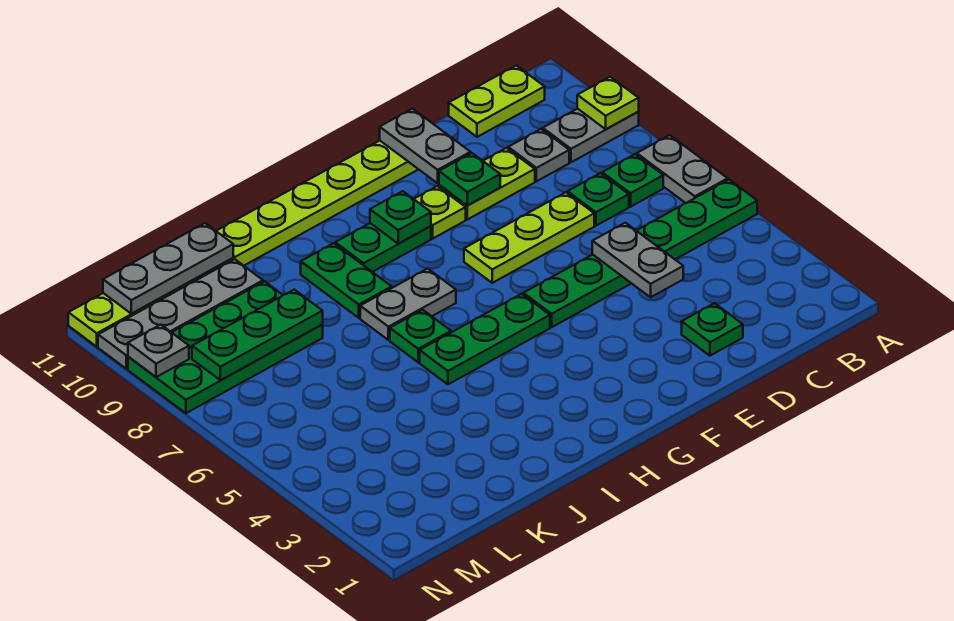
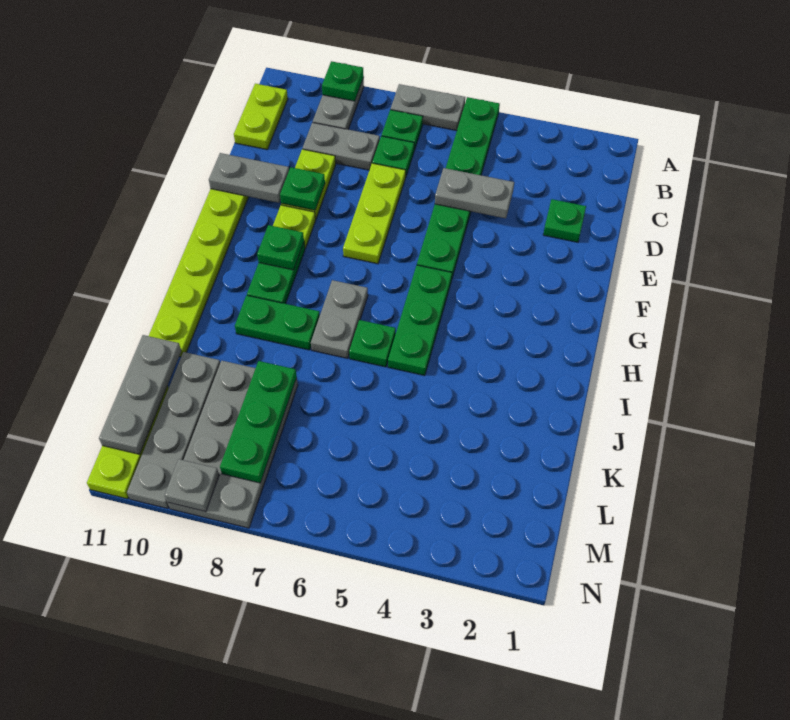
lime 1x1 plate [577,77,639,129] -> green 1x1 plate [322,61,364,101]
grey 1x1 plate [508,129,569,181] -> grey 1x2 plate [303,123,380,170]
green 2x4 plate [128,281,323,413] -> grey 2x4 plate [167,361,298,528]

